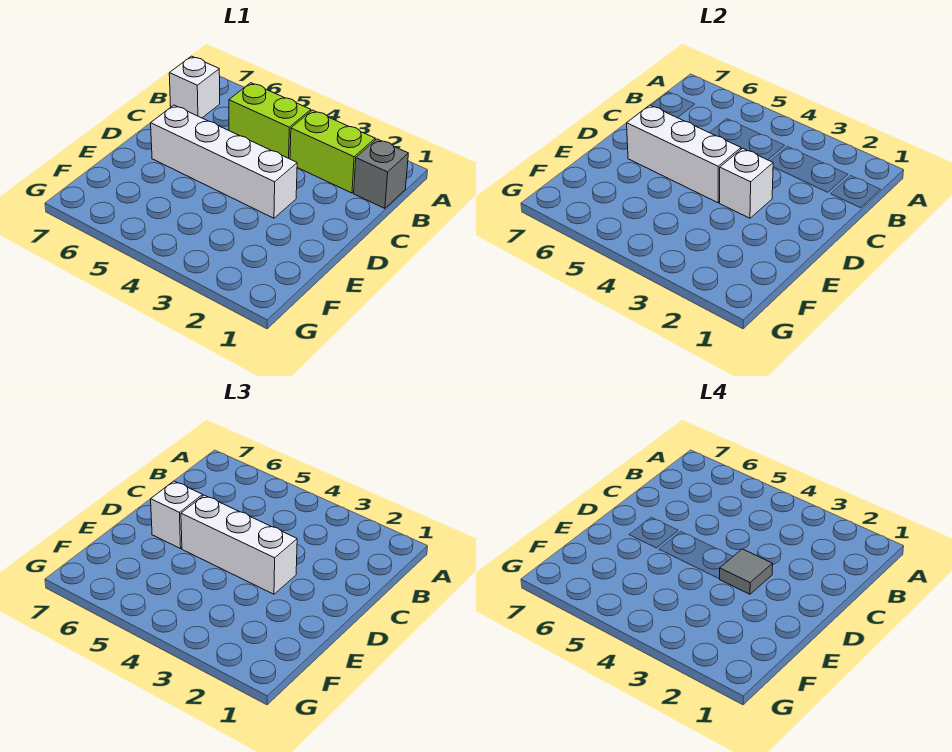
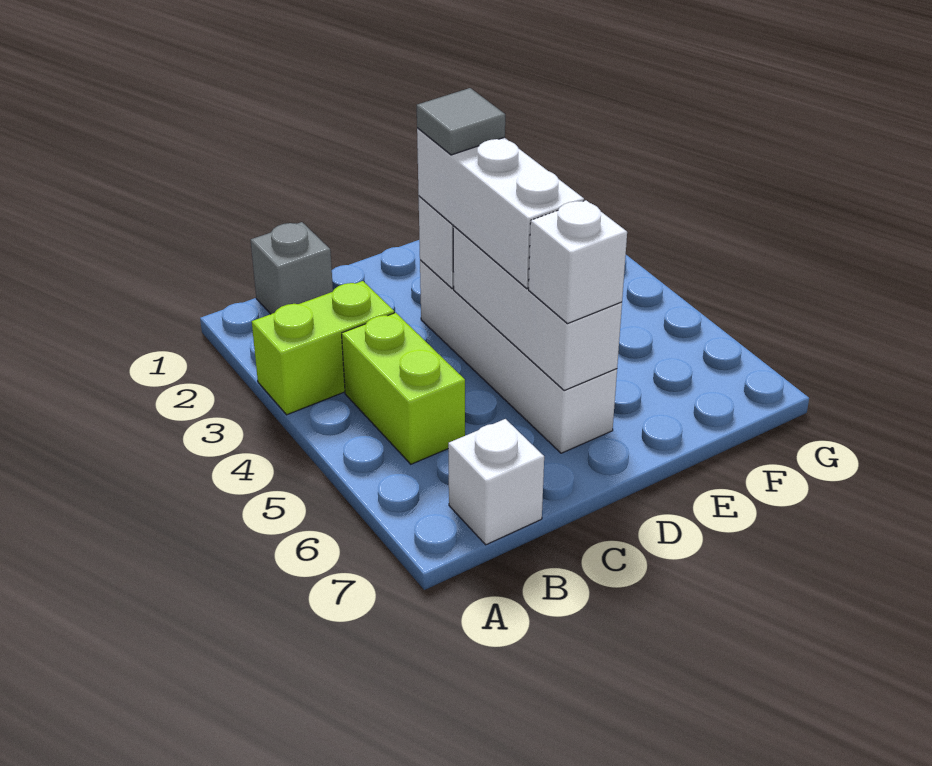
lime 1x2 brick [290,110,375,193] -> lime 1x2 brick turned to [252,281,394,415]

